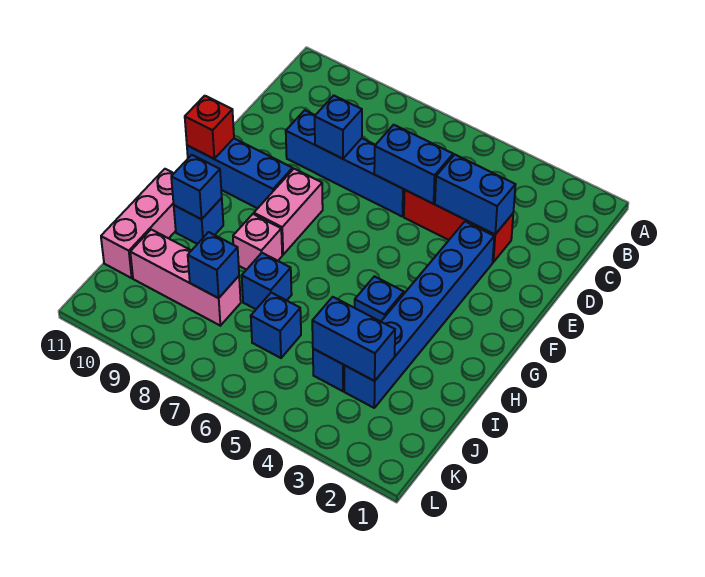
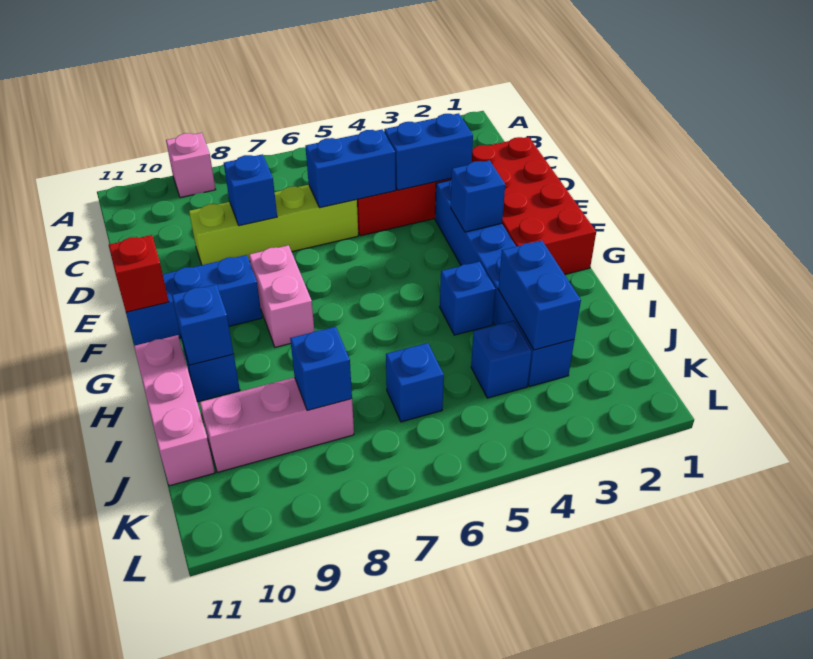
none -> red 2x4 brick [472,137,596,275]
blue 1x4 brick [286,110,405,216] -> lime 1x4 brick [189,185,358,265]
pink 1x1 brick [233,214,282,270] -> pink 1x1 brick moved to [166,133,216,198]
blue 1x1 brick [242,253,292,309] -> blue 1x1 brick moved to [451,160,505,232]
blue 1x2 brick [312,297,395,381] -> blue 1x2 brick turned to [498,240,581,350]

